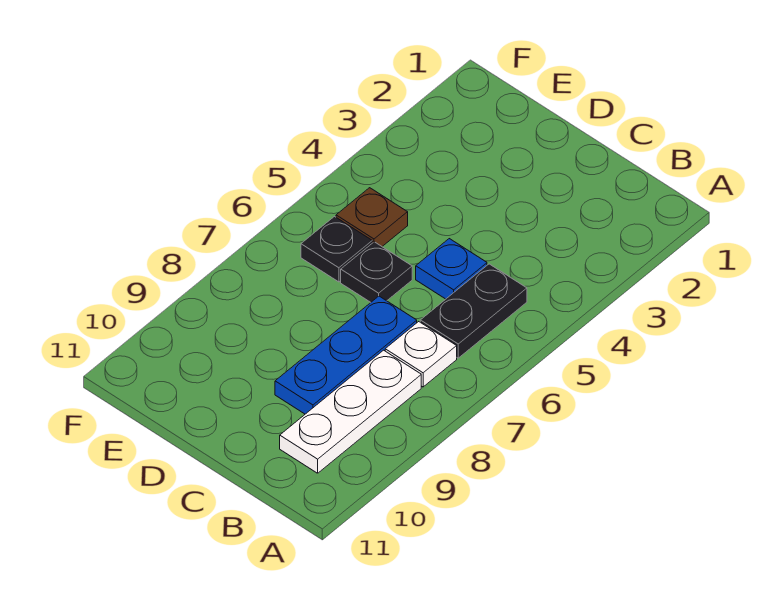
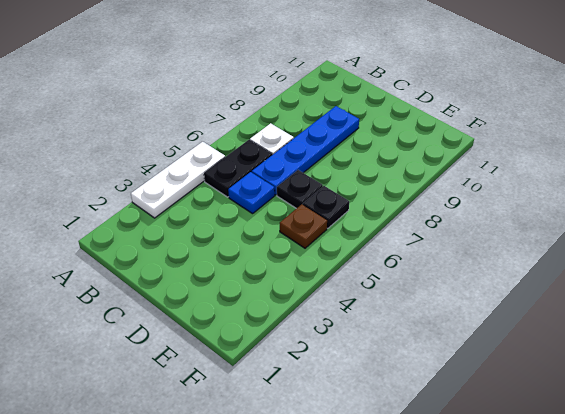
white 1x3 plate [280,350,421,473] -> white 1x3 plate moved to [131,142,225,218]
blue 1x3 plate [275,296,417,414] -> blue 1x4 plate [252,106,359,195]

